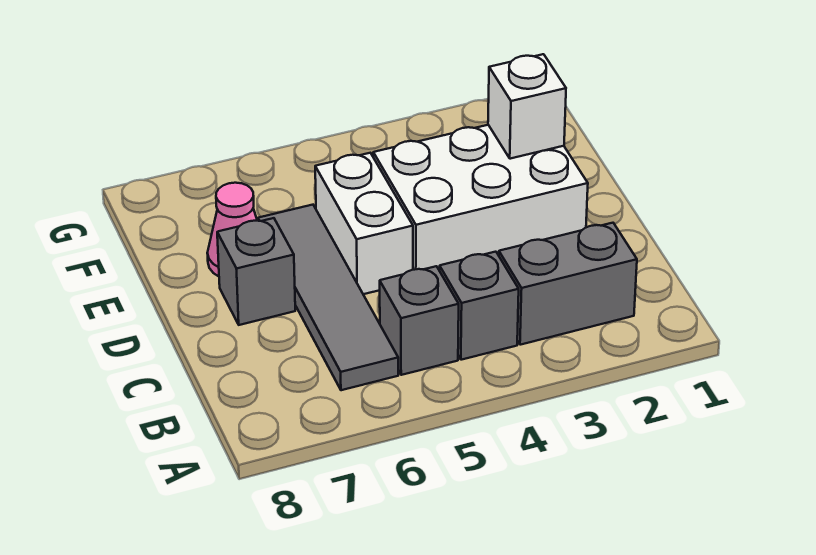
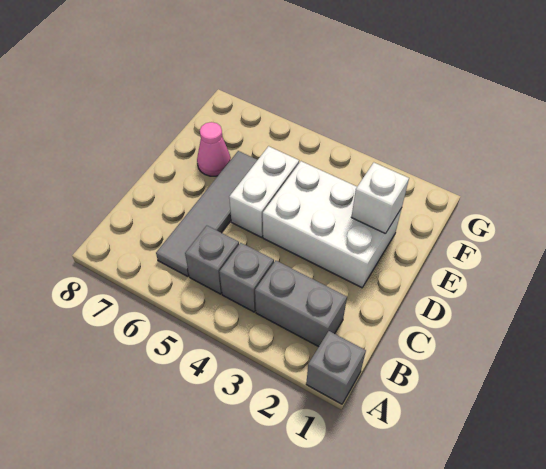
grey 1x1 brick [217,218,295,325] -> grey 1x1 brick moved to [306,331,366,404]

